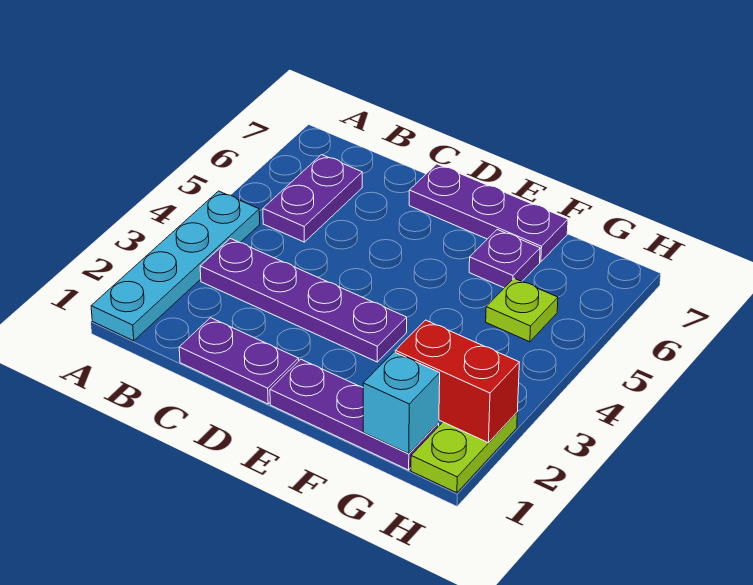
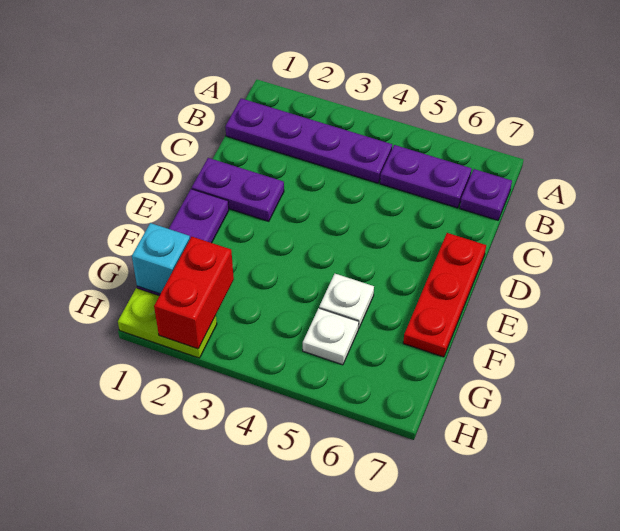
cyan 1x4 plate [91,191,260,341] -> none
purple 1x4 plate [200,239,407,362] -> purple 1x4 plate turned to [225,98,392,183]
purple 1x2 plate [179,318,299,404] -> purple 1x2 plate turned to [192,158,284,221]
purple 1x3 plate [409,164,568,262] -> red 1x3 plate [403,233,486,357]
none -> white 1x1 plate [319,274,374,329]
purple 1x1 plate [469,230,540,288] -> purple 1x1 plate moved to [460,169,512,220]
lime 1x1 plate [486,278,558,342] -> white 1x1 plate [303,308,359,365]

